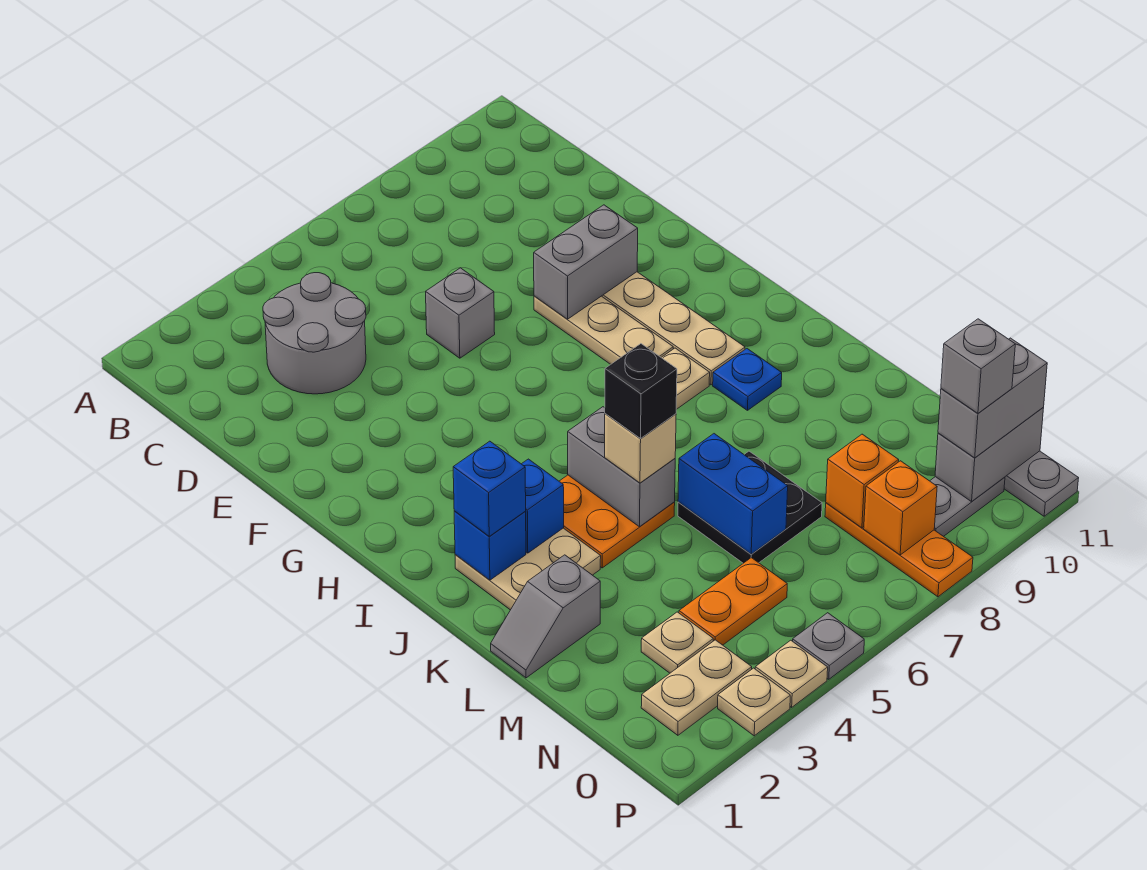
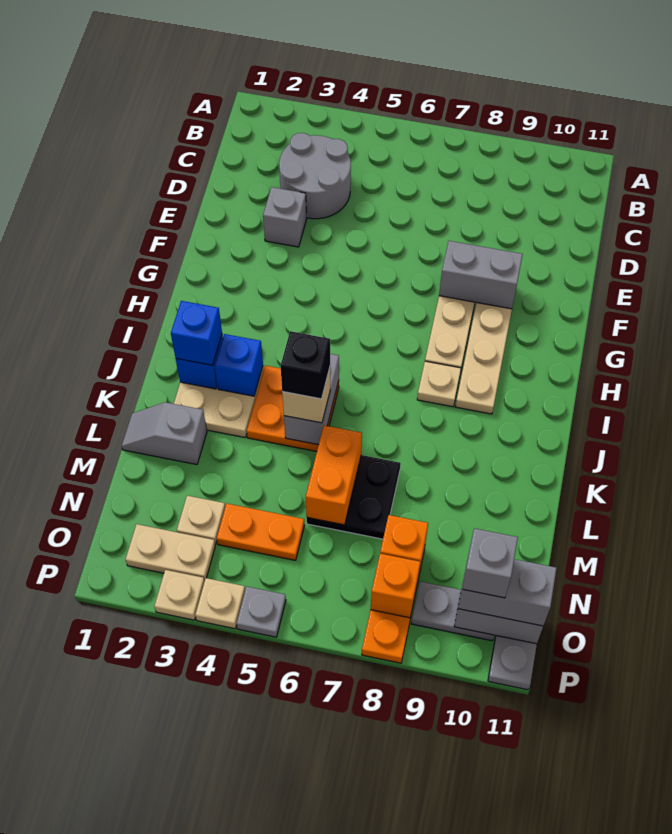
grey 1x1 brick [426,268,495,358] -> grey 1x1 brick moved to [263,187,307,247]
blue 1x1 plate [713,349,782,410] -> none
blue 1x2 brick [678,434,788,554] -> orange 1x2 brick [306,425,362,525]

